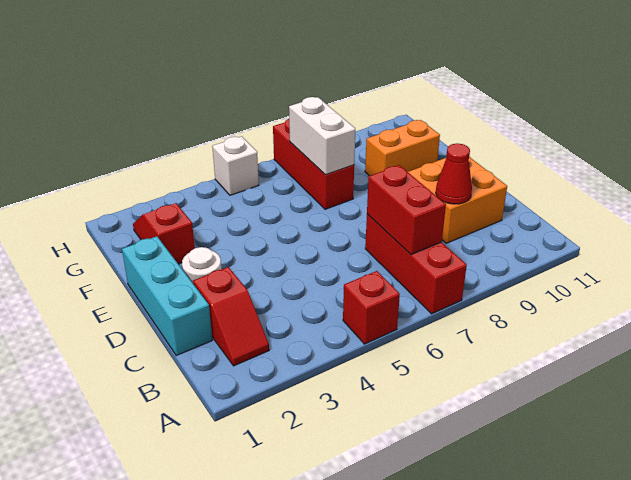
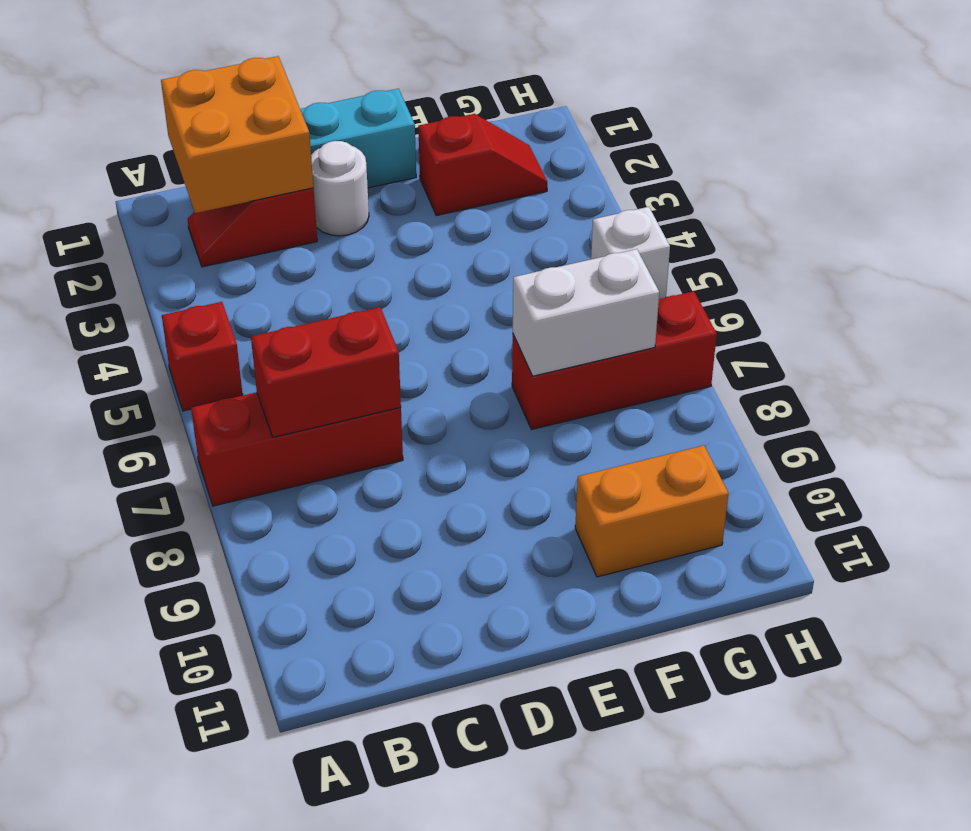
orange 2x2 brick [408,156,507,243] -> orange 2x2 brick moved to [161,56,313,213]
red 1x1 cone [436,143,472,204] -> none
orange 1x2 brick [365,120,440,176] -> orange 1x2 brick turned to [575,445,728,577]

